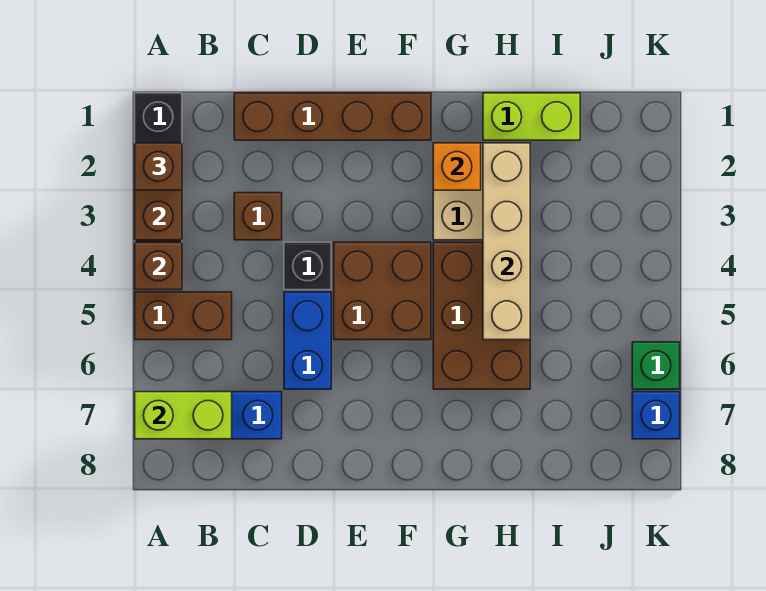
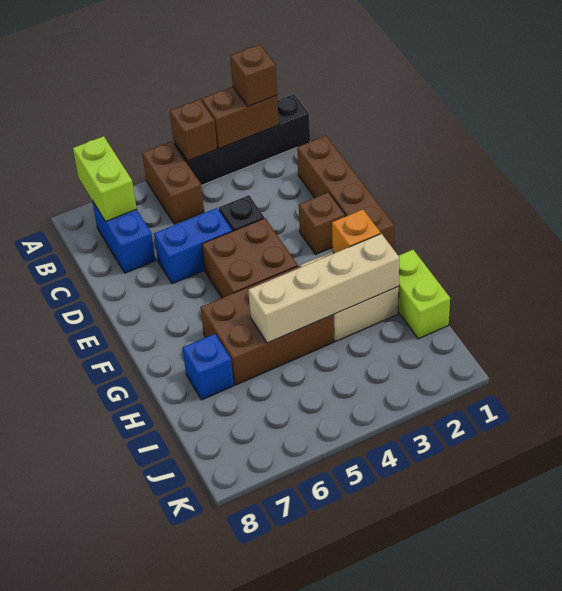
brown 1x1 brick [234,193,282,240] -> brown 1x1 brick moved to [299,192,345,254]
green 1x1 brick [632,342,680,389] -> none
blue 1x1 brick [632,392,680,439] -> blue 1x1 brick moved to [183,334,234,400]

